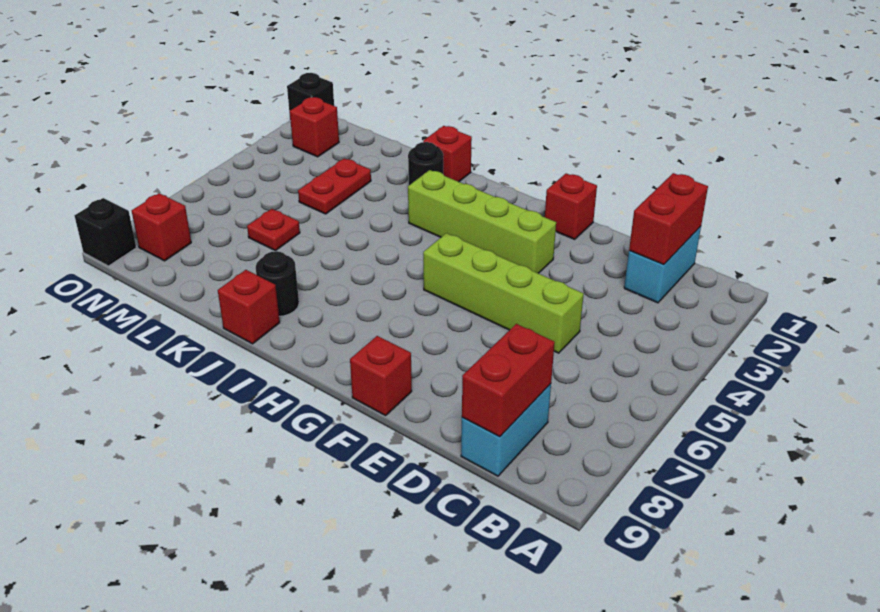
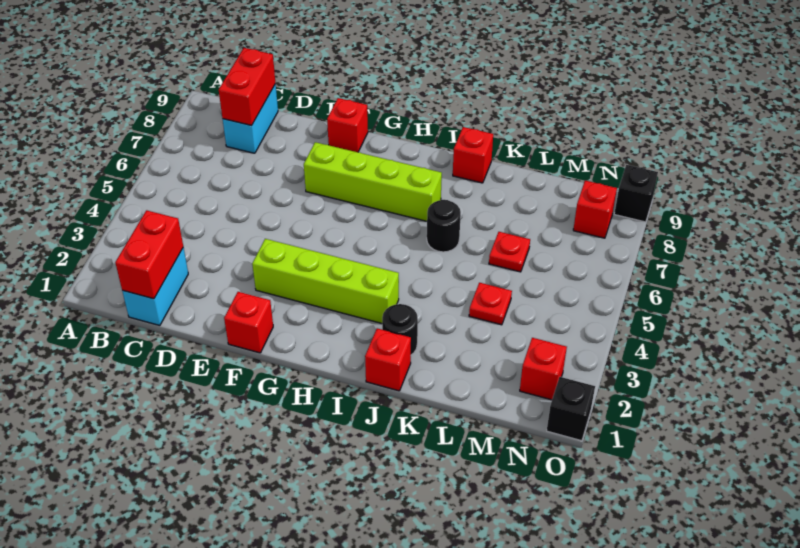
lime 1x4 brick [423,233,584,353] -> lime 1x4 brick moved to [304,142,442,221]
black 1x1 round brick [256,251,299,316] -> black 1x1 round brick moved to [427,200,461,252]
red 1x2 plate [298,158,371,214] -> red 1x1 plate [469,283,512,325]

